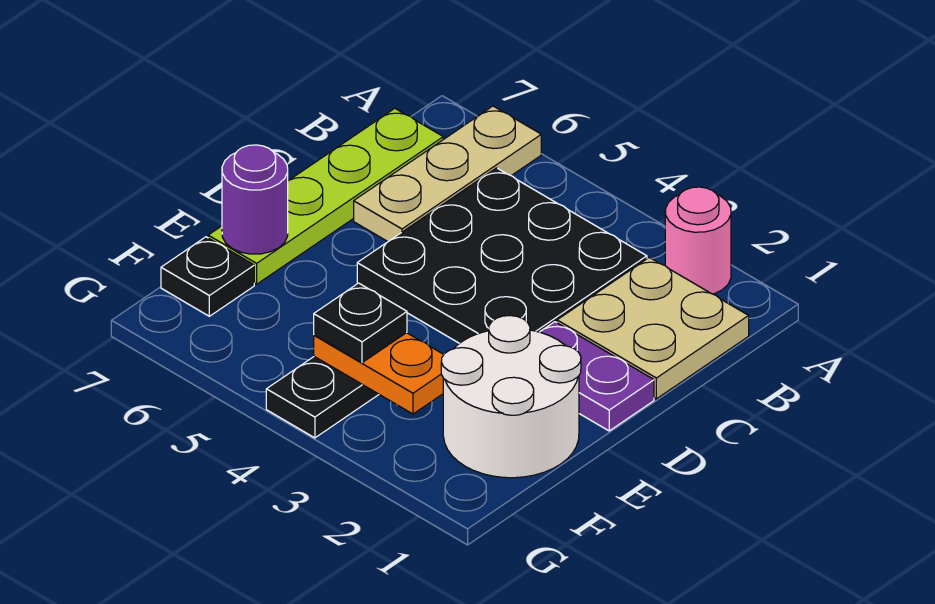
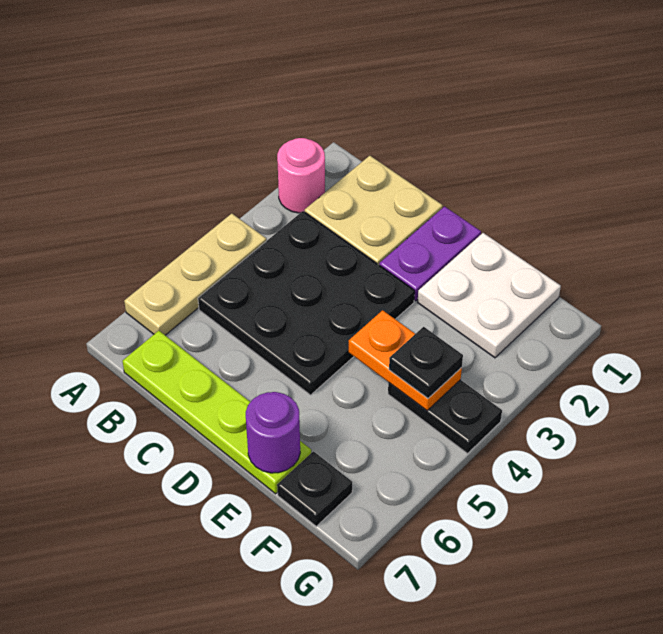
tan 1x3 plate [354,106,541,242] -> tan 1x3 plate turned to [124,214,266,335]
white 2x2 round brick [441,315,581,478] -> white 2x2 plate [418,233,561,358]
orange 1x2 plate [314,333,444,414] -> orange 1x2 plate turned to [349,310,462,411]

